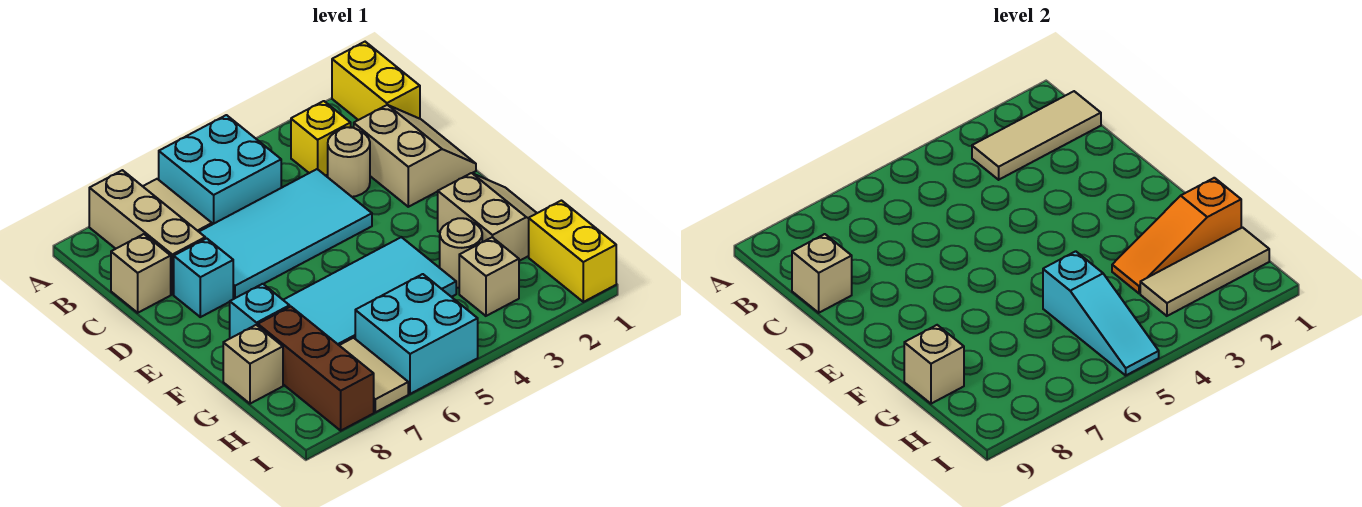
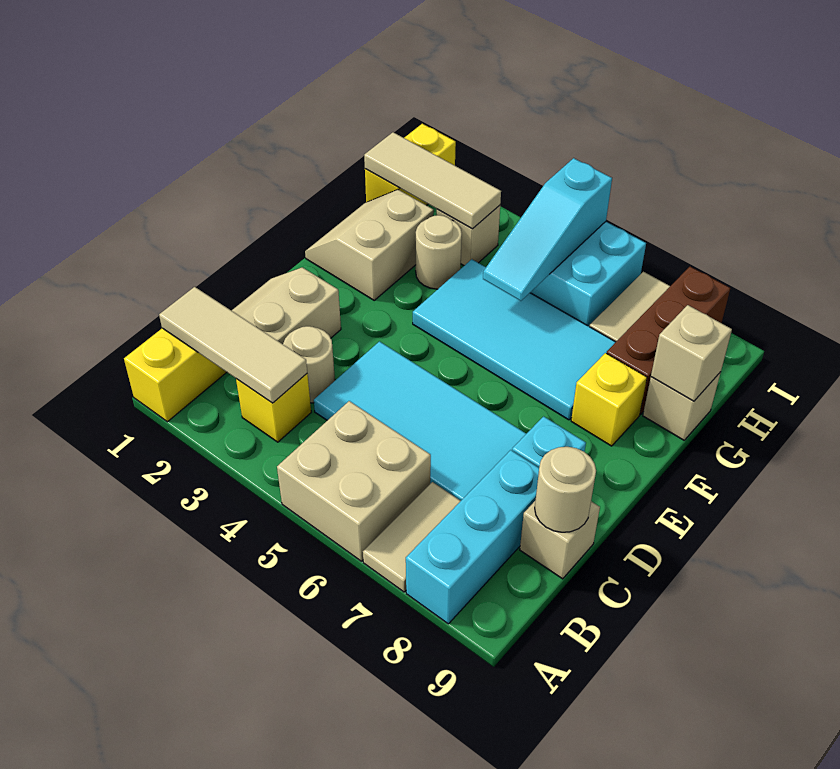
cyan 2x2 brick [159,115,281,224] -> tan 2x2 brick [277,401,431,561]
tan 1x3 brick [89,170,205,294] -> cyan 1x3 brick [406,450,539,624]
tan 1x1 brick [792,234,852,313] -> tan 1x1 round brick [535,447,596,532]
cyan 1x1 brick [230,284,290,338] -> yellow 1x1 brick [571,353,647,446]
orange 1x3 slope [1112,178,1241,293] -> none
cyan 1x3 slope [1043,251,1159,375] -> cyan 1x3 slope turned to [483,158,612,301]

